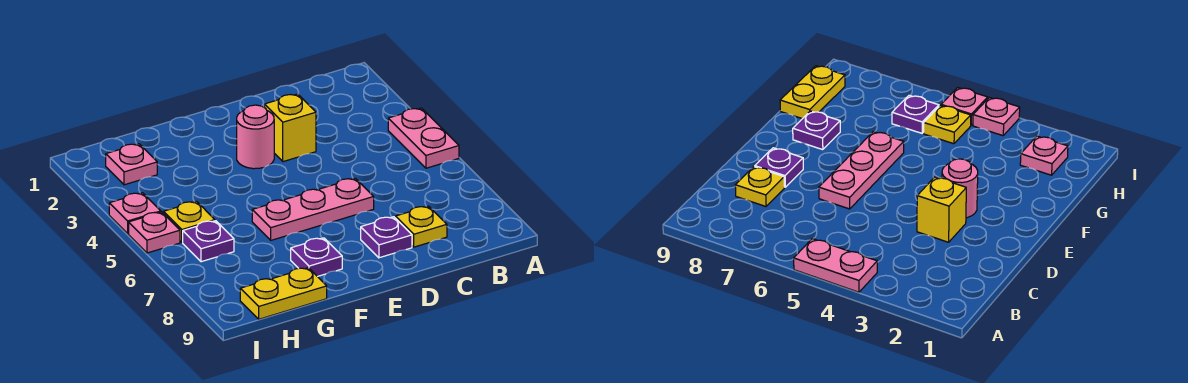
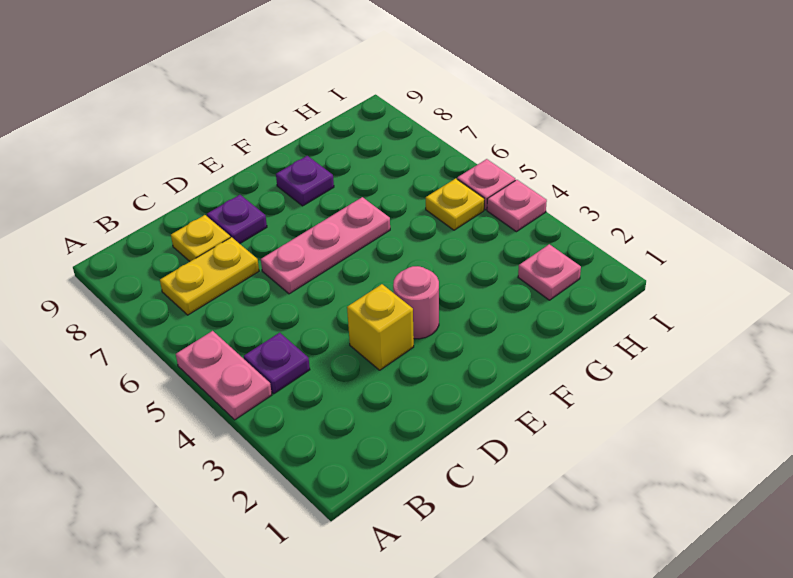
yellow 1x2 plate [240,268,327,319] -> yellow 1x2 plate moved to [160,237,259,315]
purple 1x1 plate [183,221,234,262] -> purple 1x1 plate moved to [244,333,310,394]

